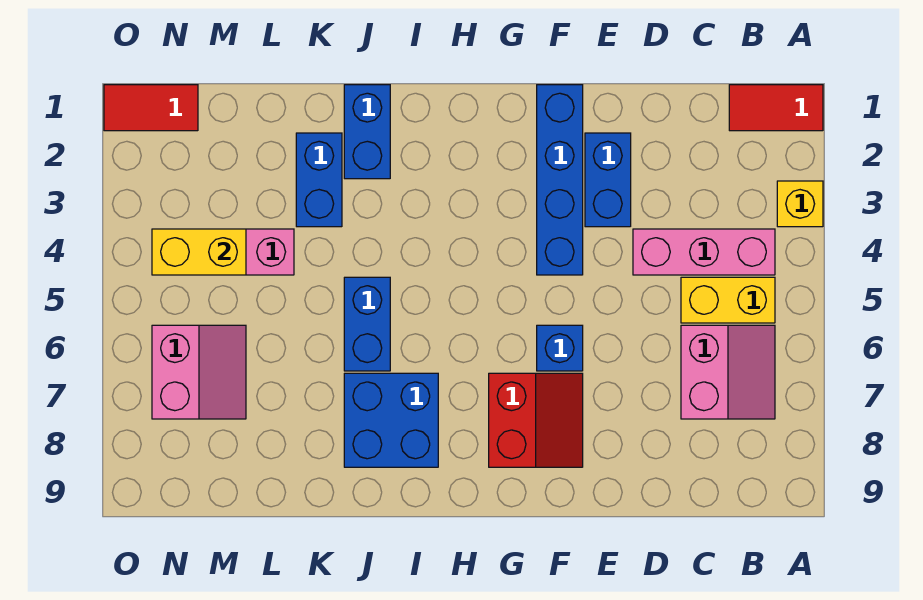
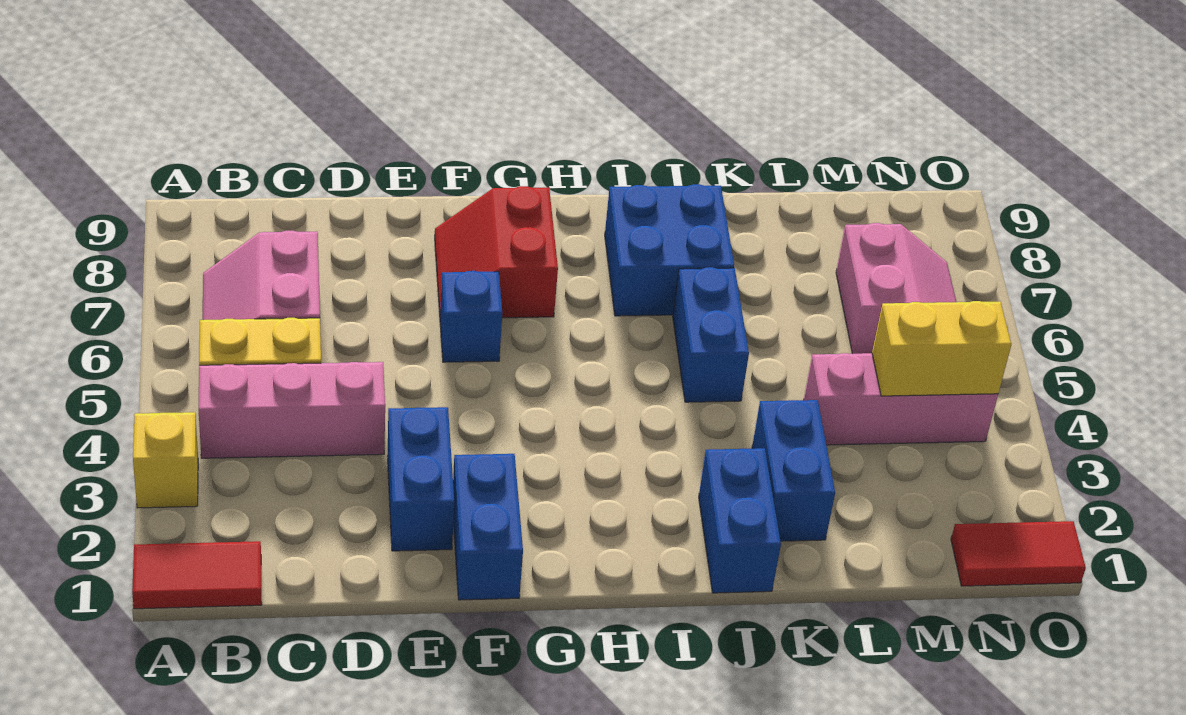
blue 1x4 brick [537,85,583,275] -> blue 1x2 brick [453,454,523,600]
pink 2x2 slope [152,325,246,419] -> pink 2x2 slope turned to [836,223,956,354]

